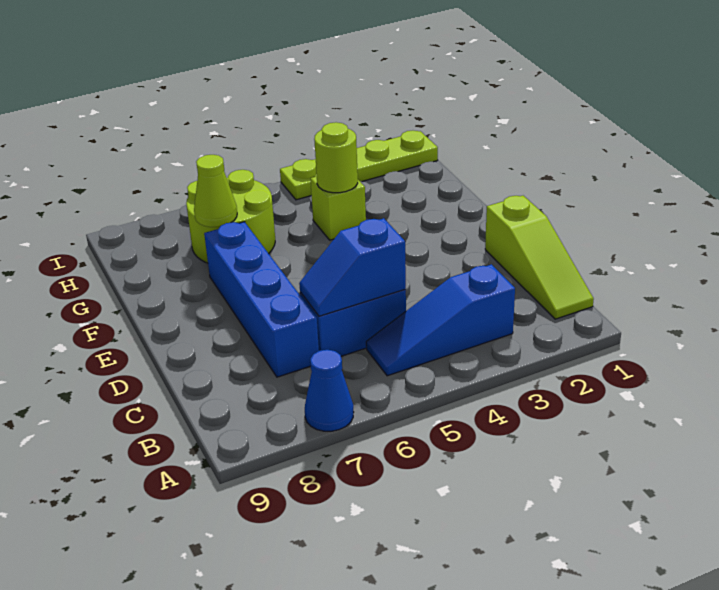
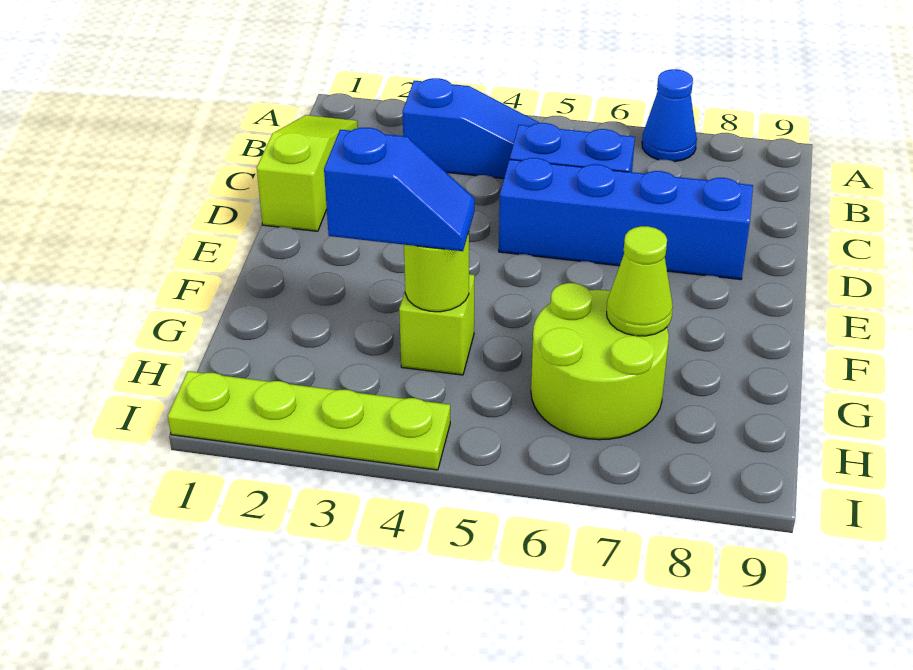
blue 1x2 slope [299,218,406,316] -> blue 1x2 slope moved to [324,128,475,251]
blue 1x4 brick [204,222,319,377] -> blue 1x4 brick turned to [499,158,753,280]

